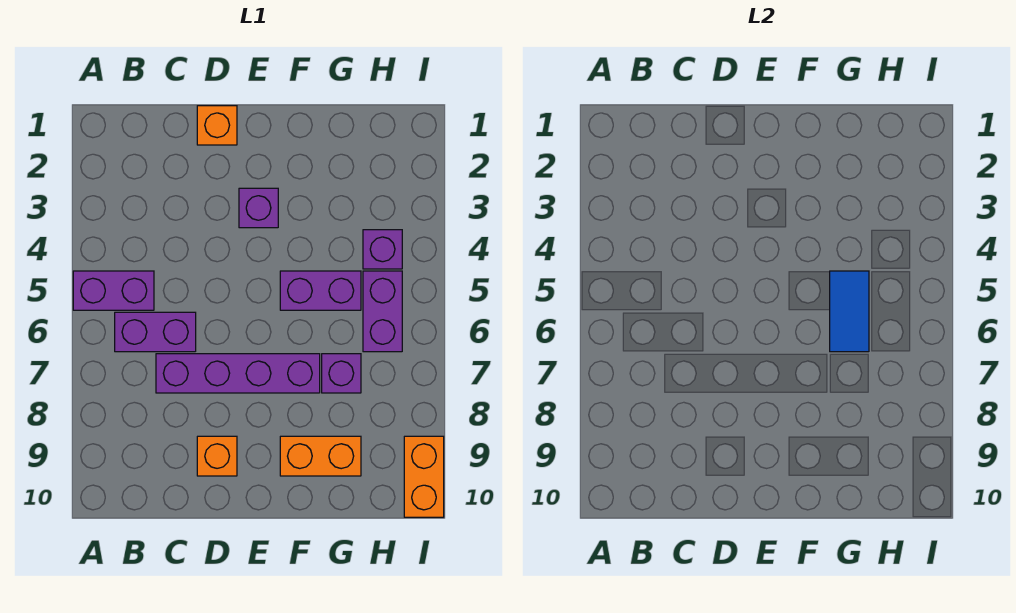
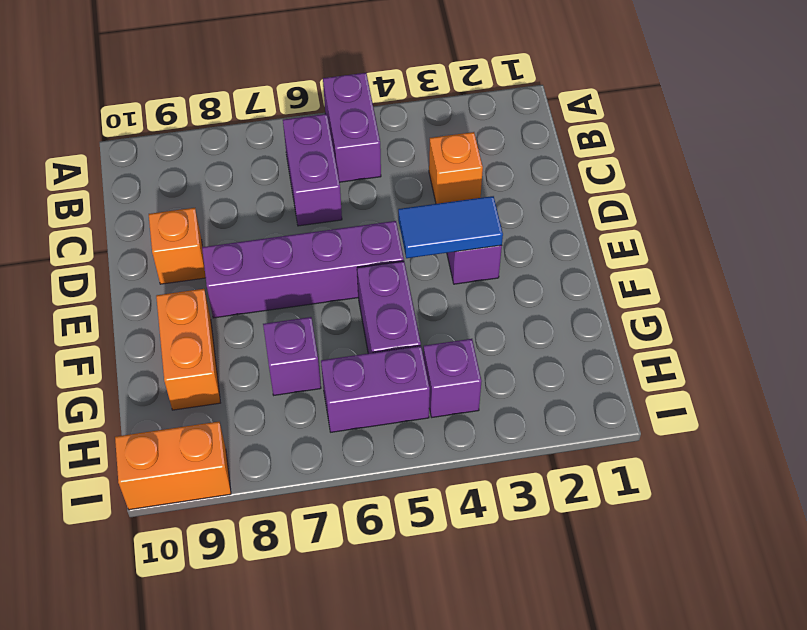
purple 1x4 brick [156,354,320,393] -> purple 1x4 brick turned to [202,221,404,318]
orange 1x1 brick [197,106,237,145] -> orange 1x1 brick moved to [429,132,483,204]
blue 1x2 tile [830,271,869,352] -> blue 1x2 tile moved to [398,196,503,258]

